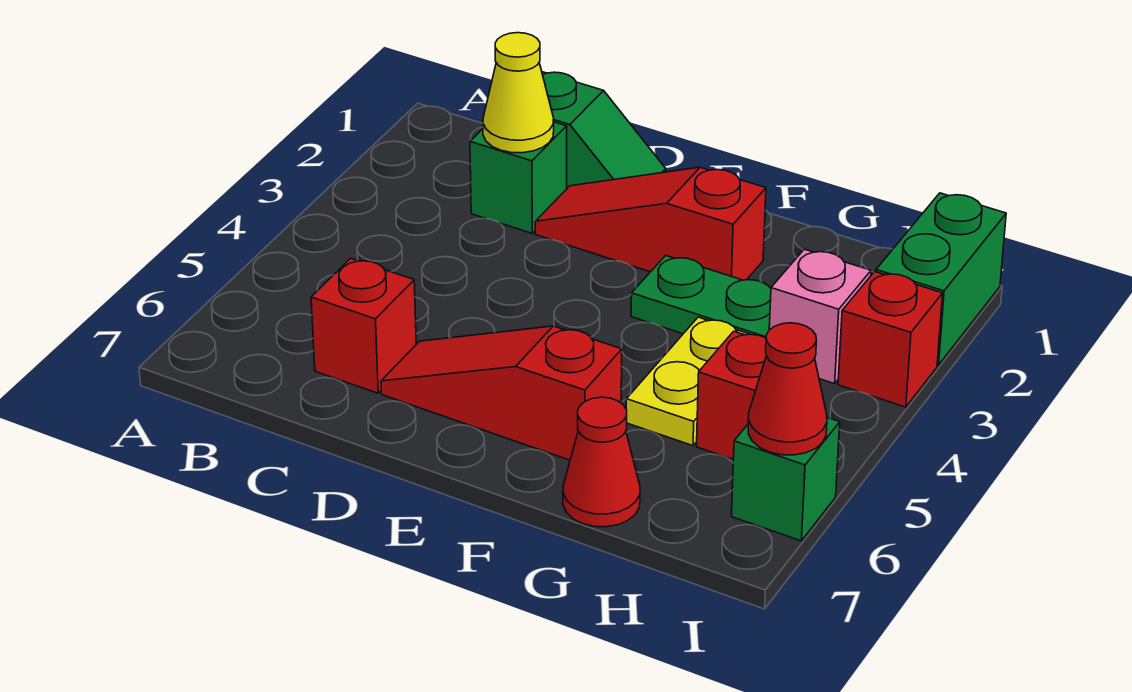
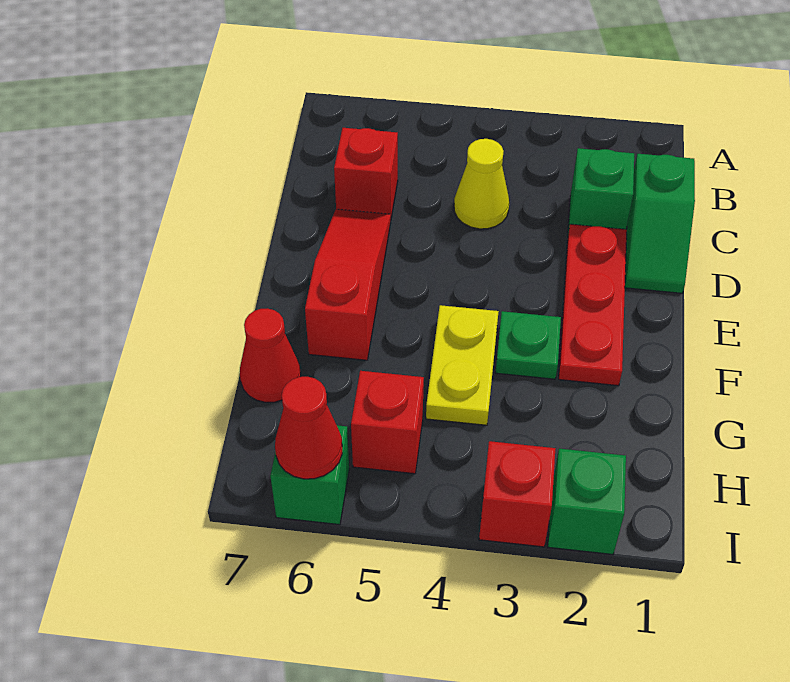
yellow 1x1 cone [483,33,554,153] -> yellow 1x1 cone moved to [454,139,509,229]
red 1x3 slope [535,167,766,280] -> red 1x3 plate [559,224,627,386]
green 1x2 plate [631,256,771,338] -> green 1x1 plate [496,311,561,379]
yellow 1x2 plate [626,317,749,446] -> yellow 1x2 plate turned to [426,305,499,425]
pink 1x1 brick [769,249,871,384] -> none
green 1x2 brick [876,193,1006,365] -> green 1x1 brick [548,449,626,554]

